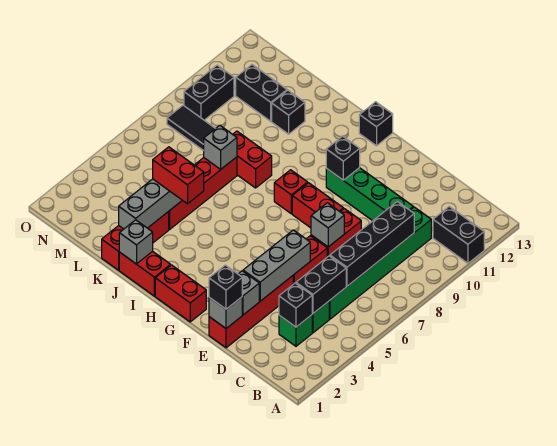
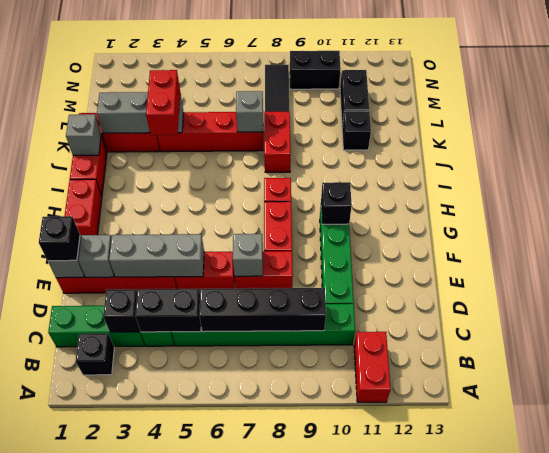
black 1x2 brick [433,207,484,263] -> red 1x2 brick [354,332,391,402]
green 1x1 brick [279,315,312,346] -> green 1x3 brick [48,306,144,347]
black 1x1 brick [359,102,393,146] -> black 1x1 brick moved to [76,334,114,375]

